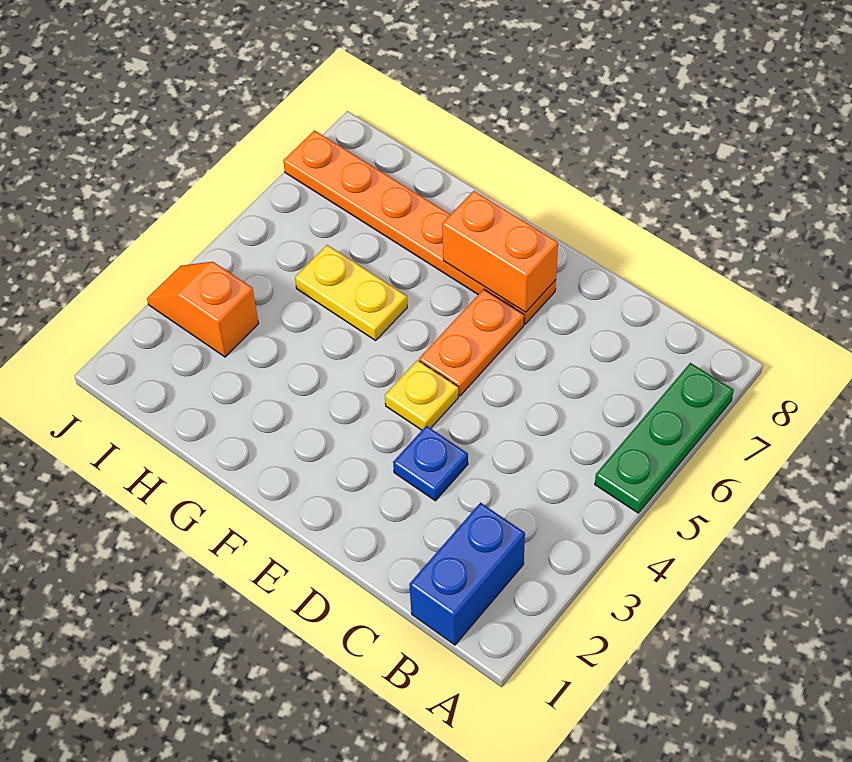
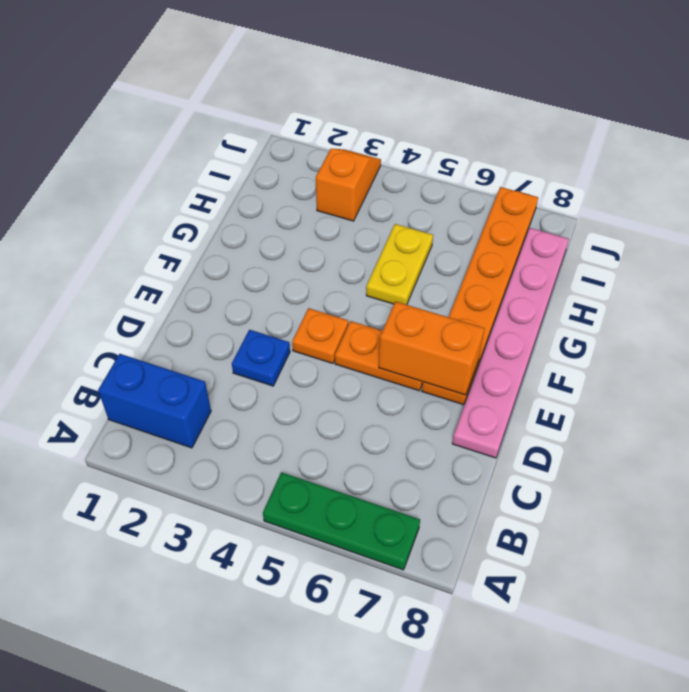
none -> pink 1x6 plate [452,228,569,458]
yellow 1x1 plate [385,360,458,430] -> orange 1x1 plate [292,308,348,363]
orange 1x2 brick [442,191,558,312] -> orange 1x2 brick turned to [379,302,484,395]

